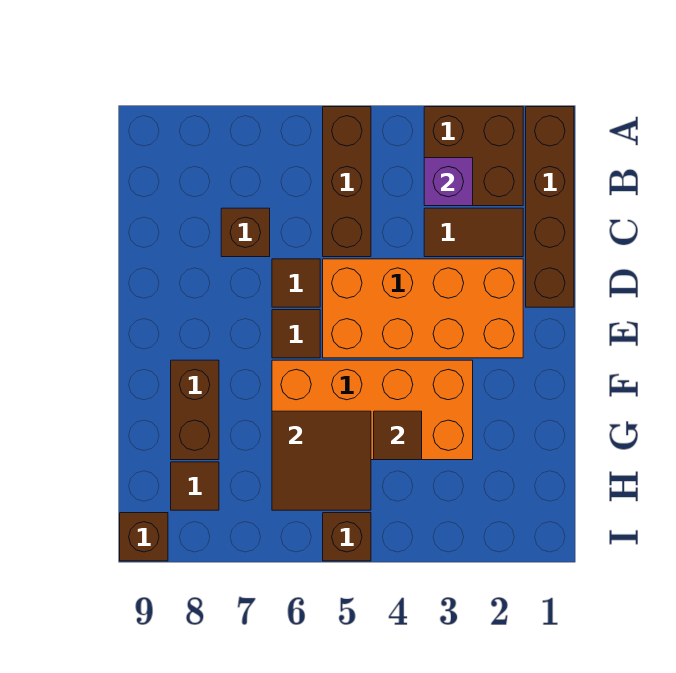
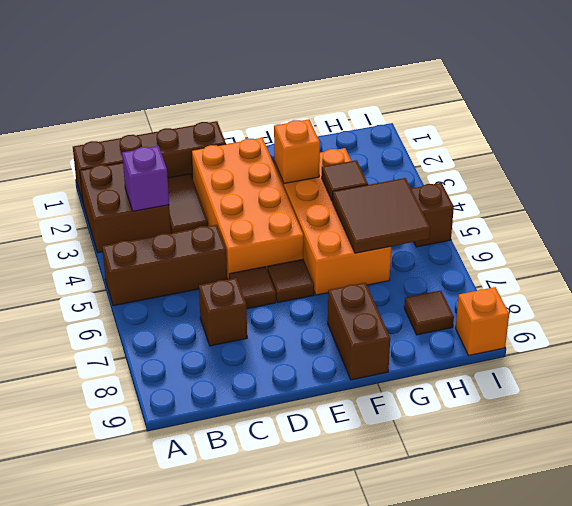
none -> orange 1x1 brick [274,119,320,184]
brown 1x2 brick [171,360,219,460] -> brown 1x2 brick turned to [328,283,390,380]
brown 1x1 brick [120,513,168,561] -> orange 1x1 brick [455,287,509,355]

